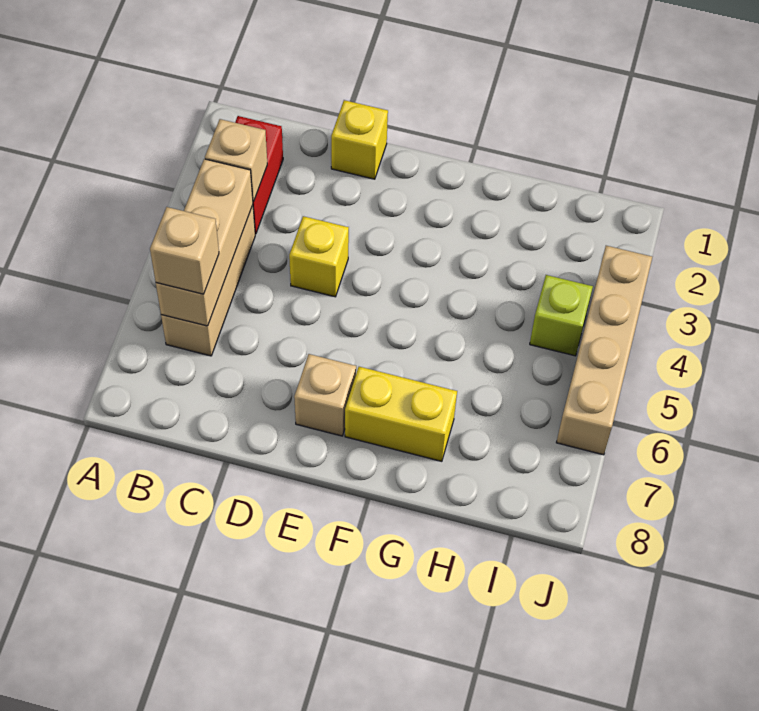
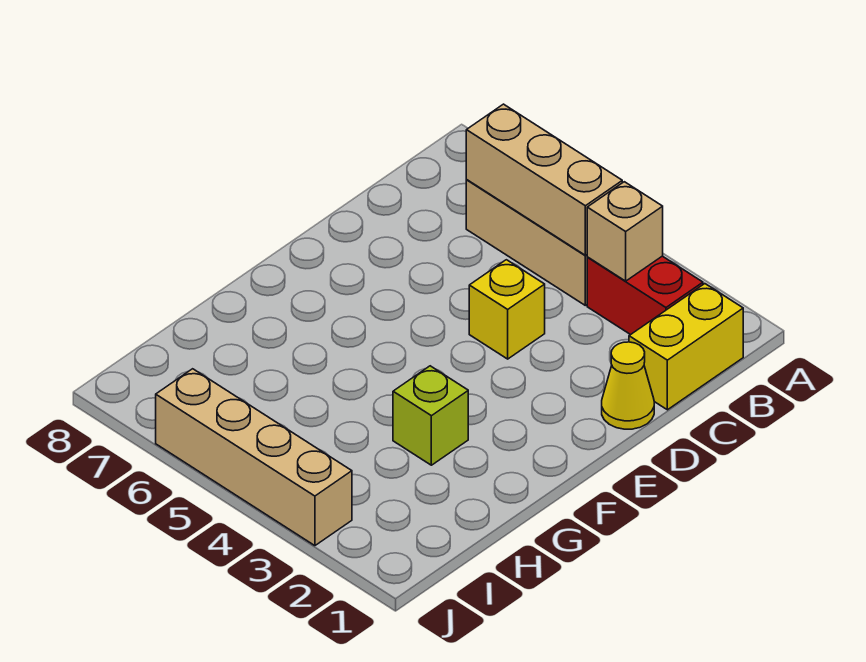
tan 1x1 brick [150,207,219,294] -> none
yellow 1x1 brick [331,100,388,179] -> yellow 1x1 cone [602,342,654,429]
tan 1x1 brick [294,354,356,436] -> none
yellow 1x2 brick [345,367,457,461] -> yellow 1x2 brick moved to [629,284,743,410]
lime 1x1 brick [530,275,593,356] -> lime 1x1 brick moved to [393,366,468,465]

